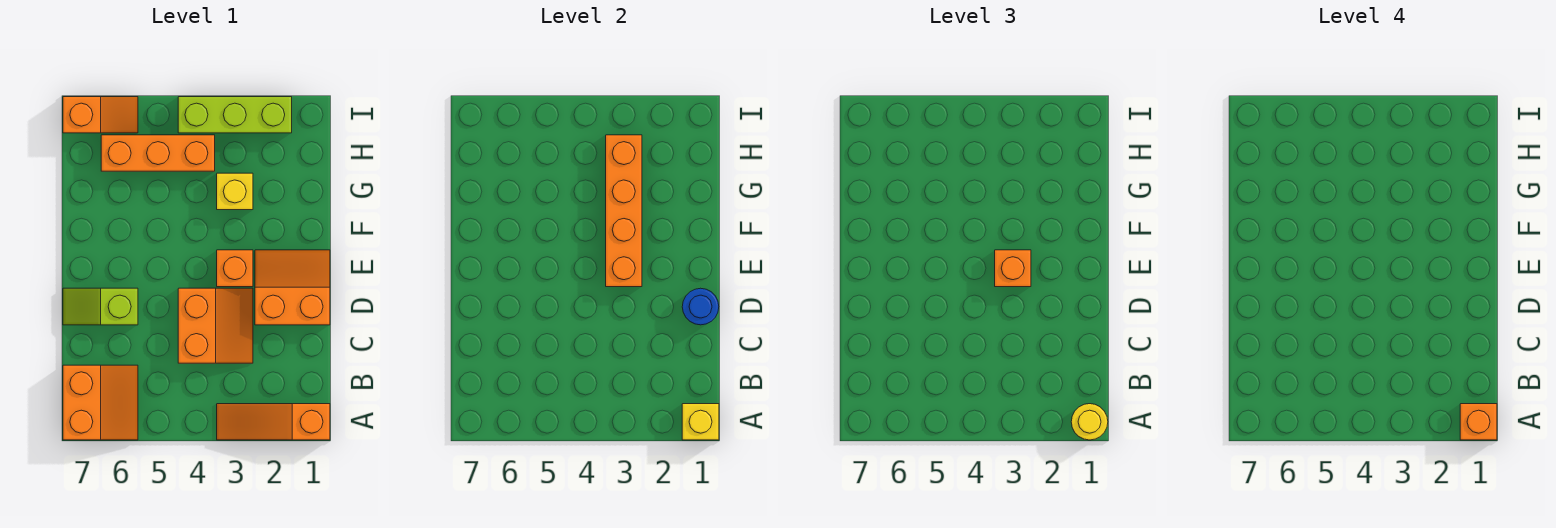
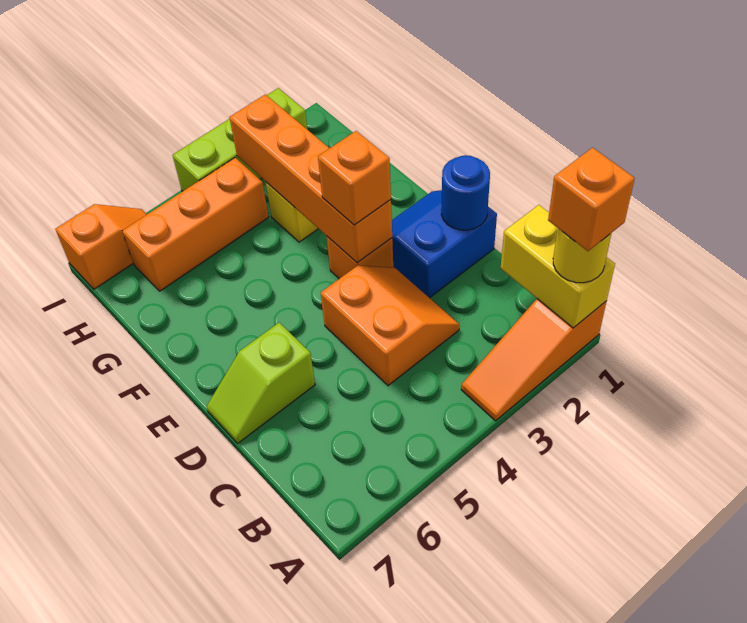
yellow 1x1 brick [682,404,719,440] -> yellow 1x2 brick [501,205,615,328]
orange 2x2 slope [63,365,138,440] -> none
orange 2x2 slope [255,250,330,325] -> blue 2x2 slope [392,190,497,298]

